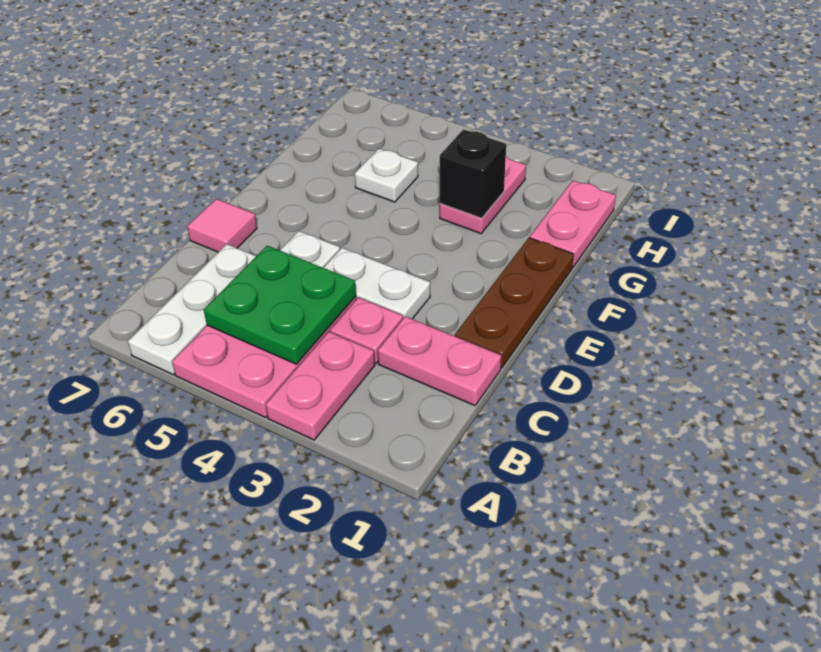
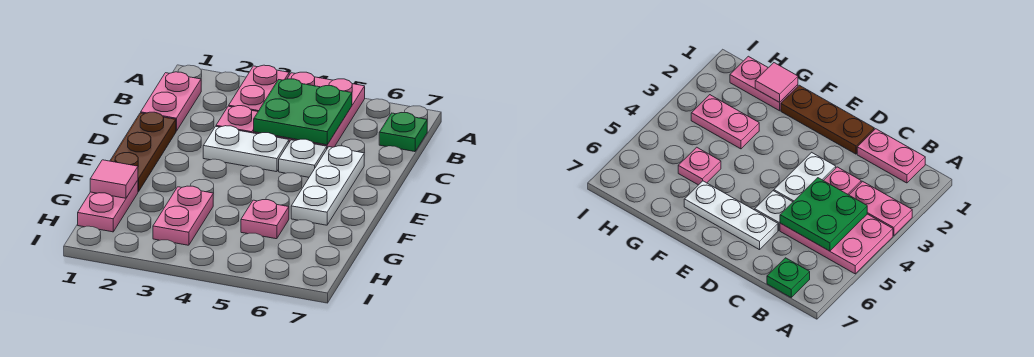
white 1x3 plate [128,244,256,375] -> white 1x3 plate moved to [291,146,364,225]
none -> green 1x1 plate [379,113,427,152]
pink 1x2 plate [378,316,501,406] -> pink 1x2 plate turned to [141,72,201,131]
pink 1x1 tile [187,199,257,252] -> pink 1x1 tile moved to [90,160,138,198]
black 1x1 brick [440,129,506,218] -> none
white 1x1 plate [355,149,418,202] -> pink 1x1 plate [241,200,289,239]

